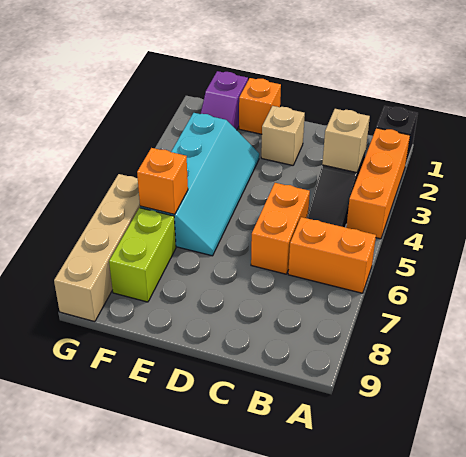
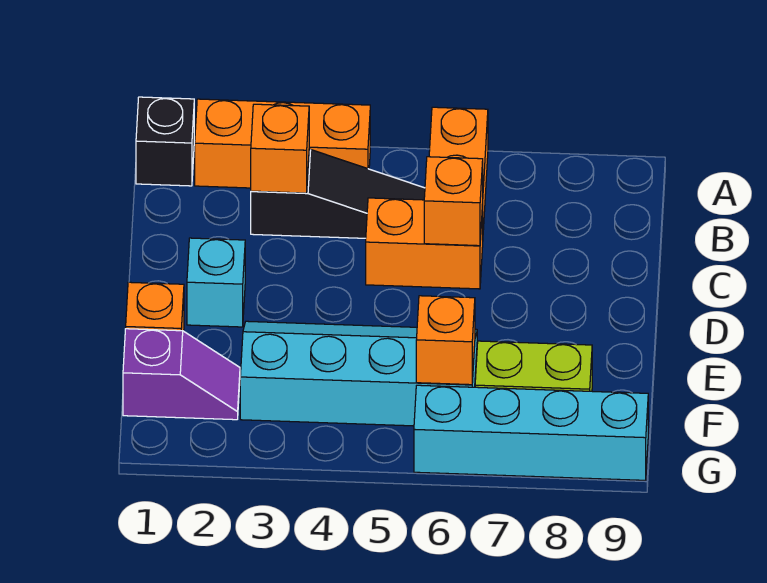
tan 1x1 brick [322,109,370,173] -> orange 1x1 brick [251,104,309,193]
none -> orange 1x1 brick [424,157,483,246]
tan 1x1 brick [261,106,305,165] -> cyan 1x1 brick [187,238,245,327]
tan 1x4 brick [54,174,140,322] -> cyan 1x4 brick [414,385,648,480]

